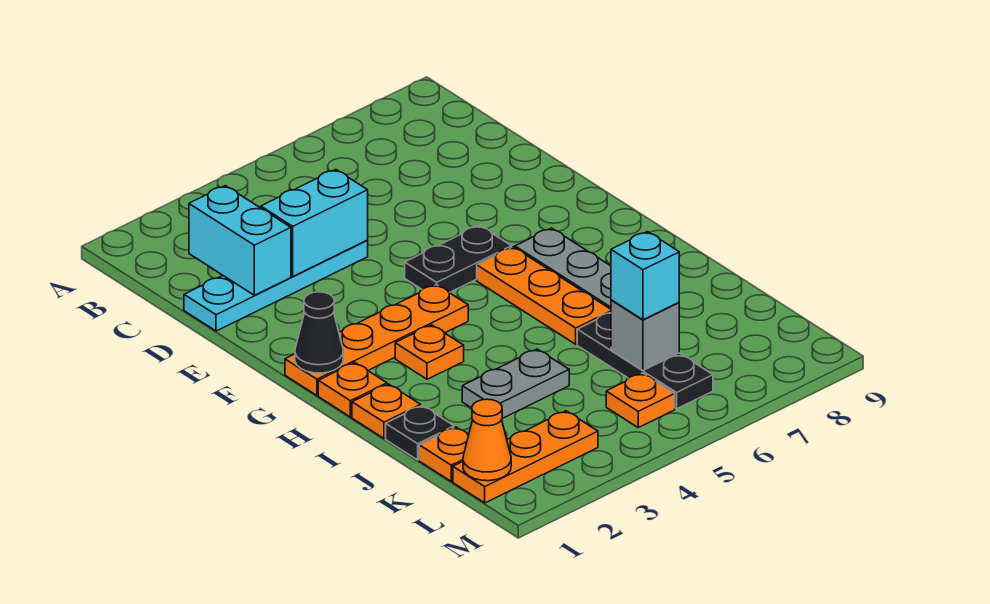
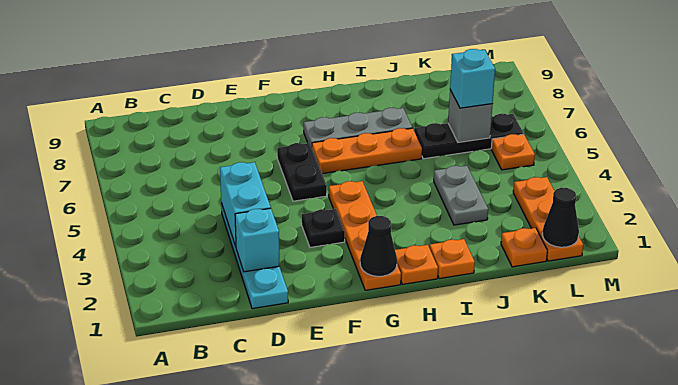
cyan 1x2 brick [189,186,291,295] -> cyan 1x1 brick [235,208,280,272]
orange 1x1 plate [395,325,464,379] -> none
black 1x1 plate [386,406,454,460] -> black 1x1 plate moved to [302,209,345,247]
orange 1x1 cone [463,399,511,481] -> black 1x1 cone [542,188,579,247]

